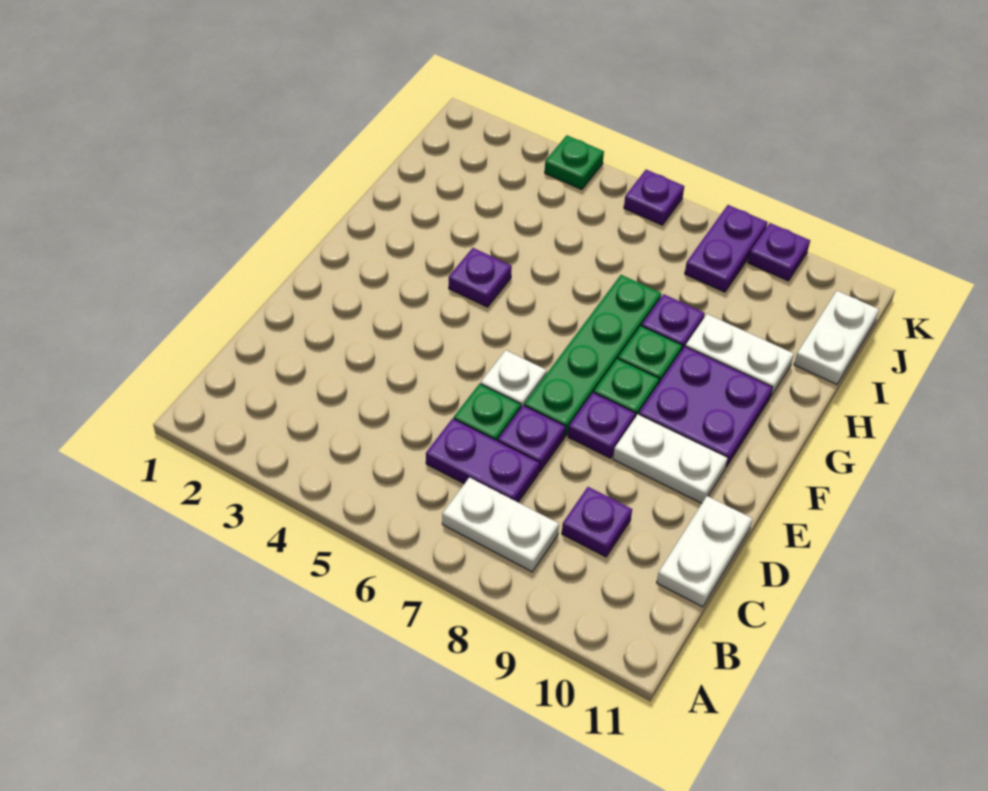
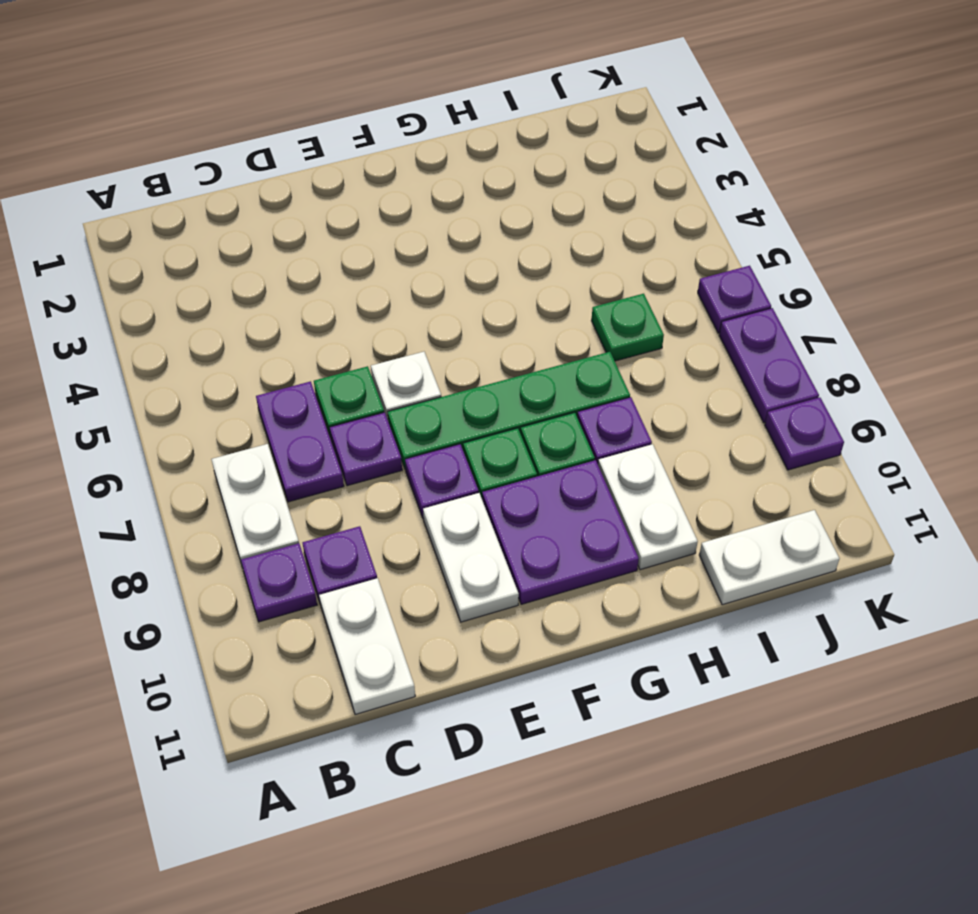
white 1x2 plate [657,496,752,607] -> white 1x2 plate turned to [319,578,415,715]
purple 1x1 plate [449,248,512,307] -> purple 1x1 plate moved to [241,543,317,622]
purple 1x2 plate [685,205,768,292] -> purple 1x2 plate turned to [719,308,819,423]
green 1x1 plate [545,135,604,190] -> green 1x1 plate moved to [591,294,664,361]

